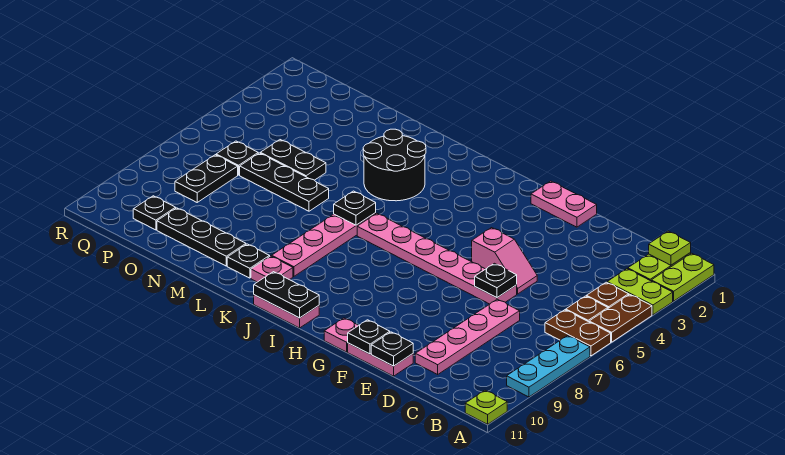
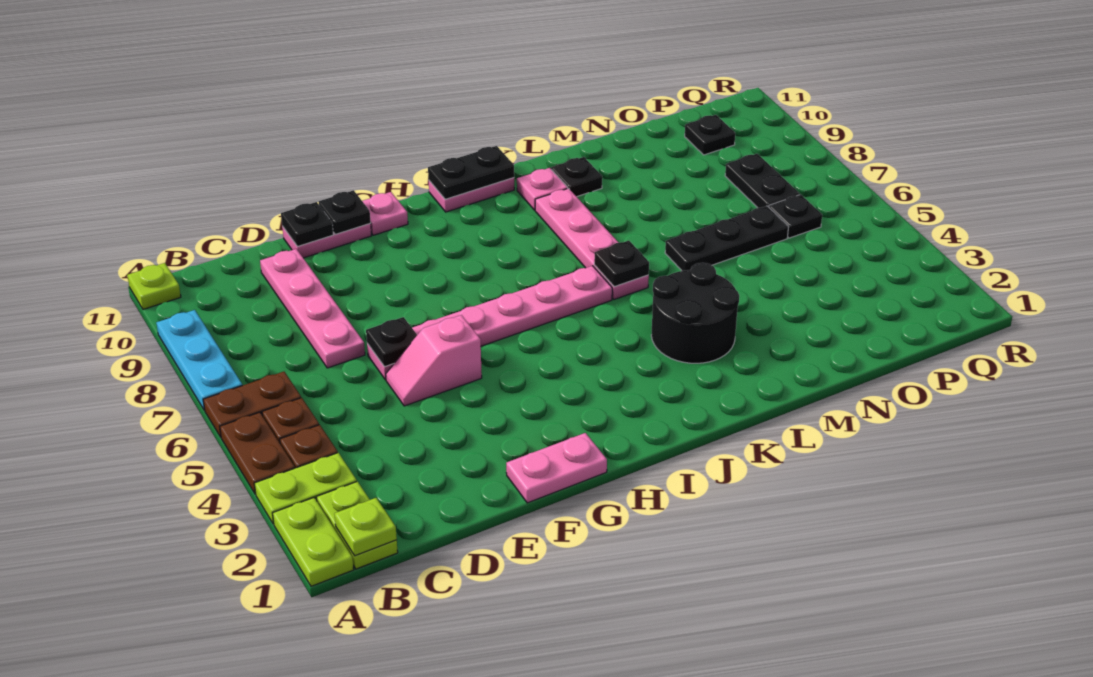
black 1x3 plate [157,208,246,266] -> none
black 1x2 plate [260,140,326,180] -> none

